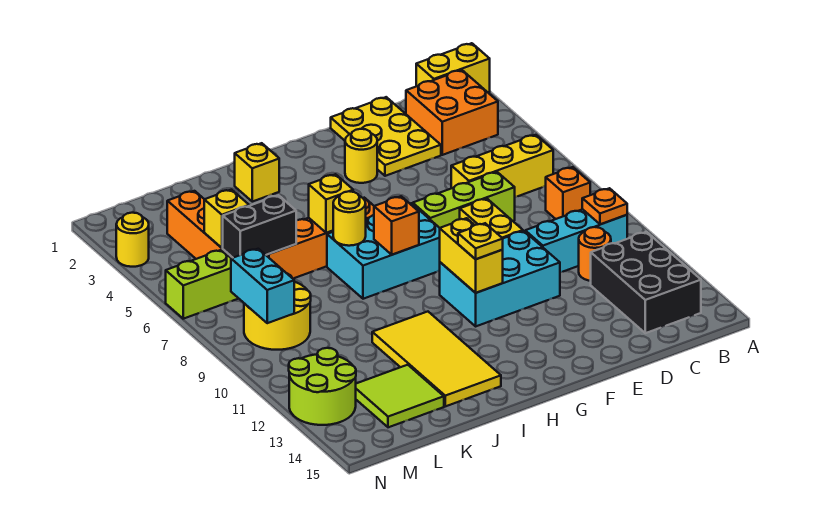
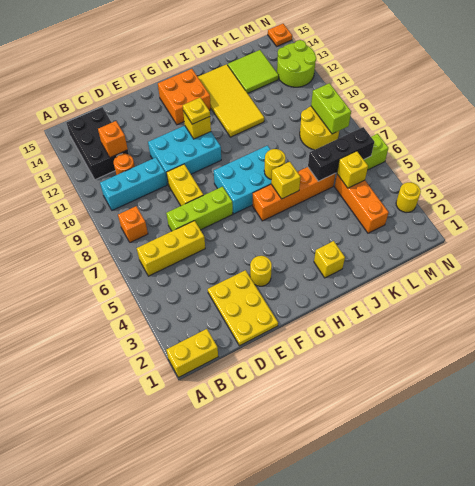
orange 2x2 brick [406,70,498,155] -> orange 2x2 brick moved to [158,69,211,125]
orange 1x1 plate [582,188,627,224] -> orange 1x1 plate moved to [268,24,292,46]
yellow 1x2 brick [440,218,503,293] -> yellow 1x1 brick [183,111,211,139]
orange 1x1 brick [374,196,419,255] -> orange 1x1 brick moved to [98,121,128,157]
black 1x2 brick [223,195,296,258] -> black 1x3 brick [308,127,374,181]
cyan 1x2 brick [231,249,294,323] -> lime 1x2 brick [311,83,351,134]

